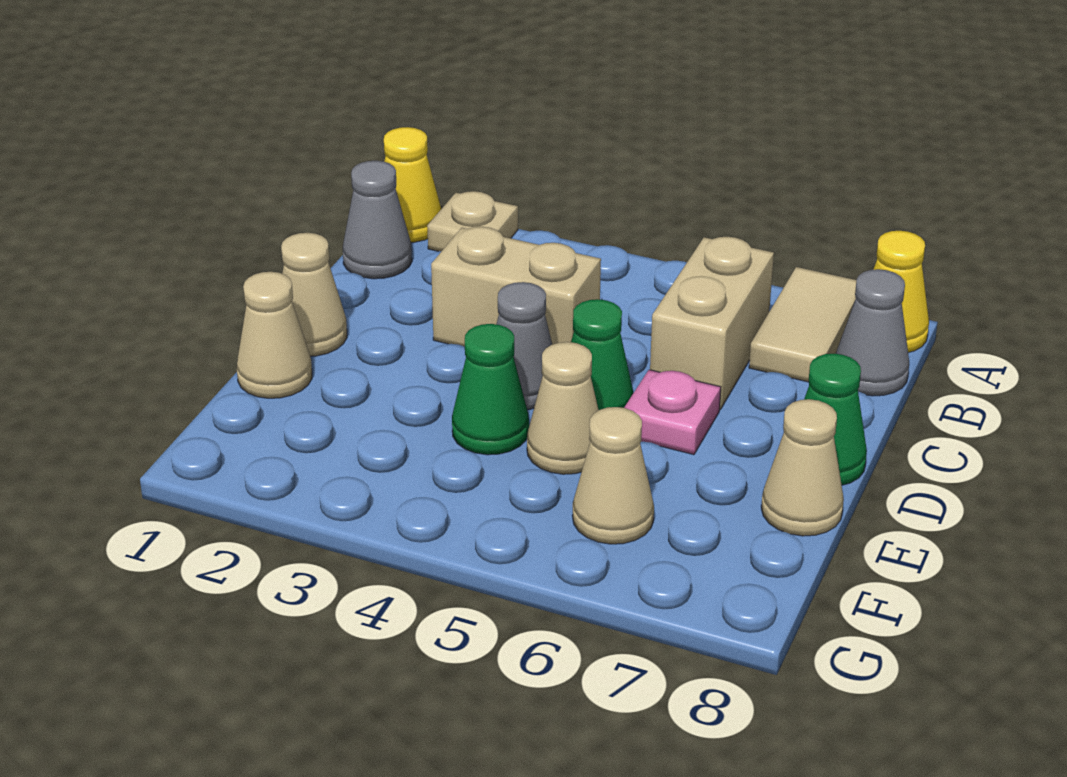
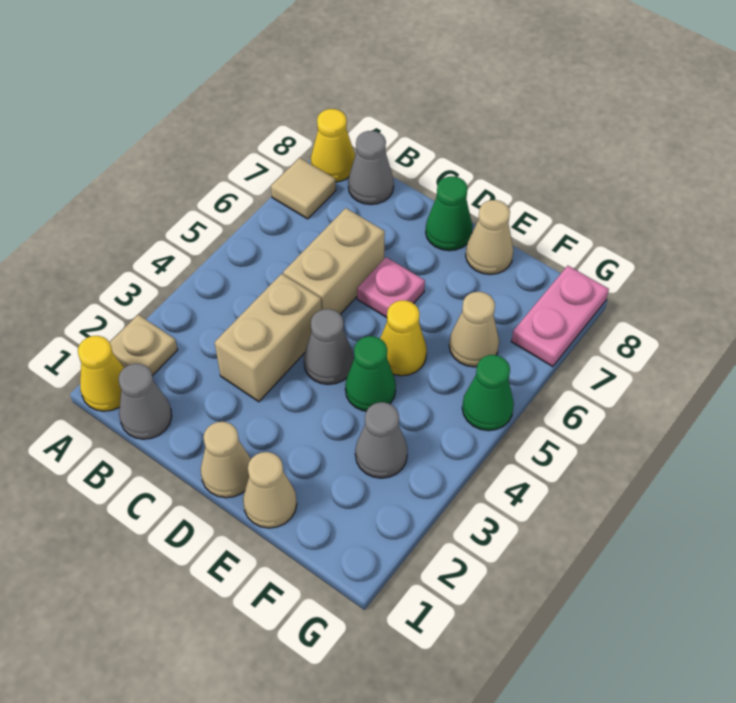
tan 1x2 tile [749,267,857,382] -> tan 1x1 tile [271,158,336,219]
tan 1x2 brick [650,237,774,410] -> tan 1x2 brick turned to [283,208,385,314]
green 1x1 cone [571,299,633,410] -> green 1x1 cone moved to [462,355,514,431]
tan 1x1 cone [527,342,599,474] -> yellow 1x1 cone [380,300,427,376]
none -> grey 1x1 cone [355,402,407,478]
none -> pink 1x2 plate [511,266,609,367]

